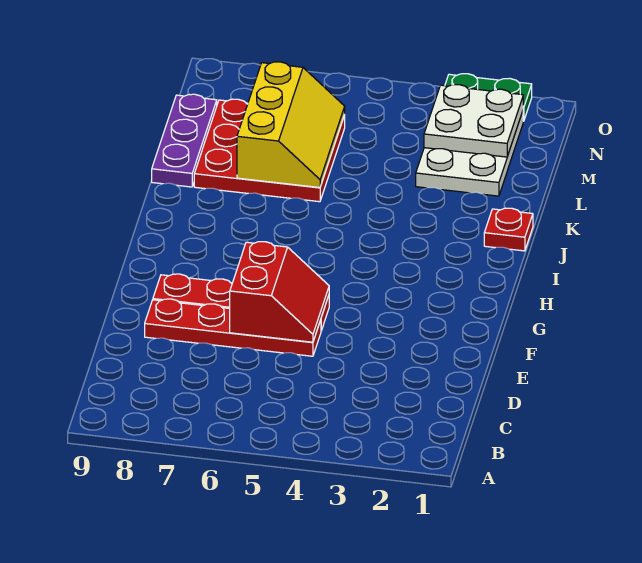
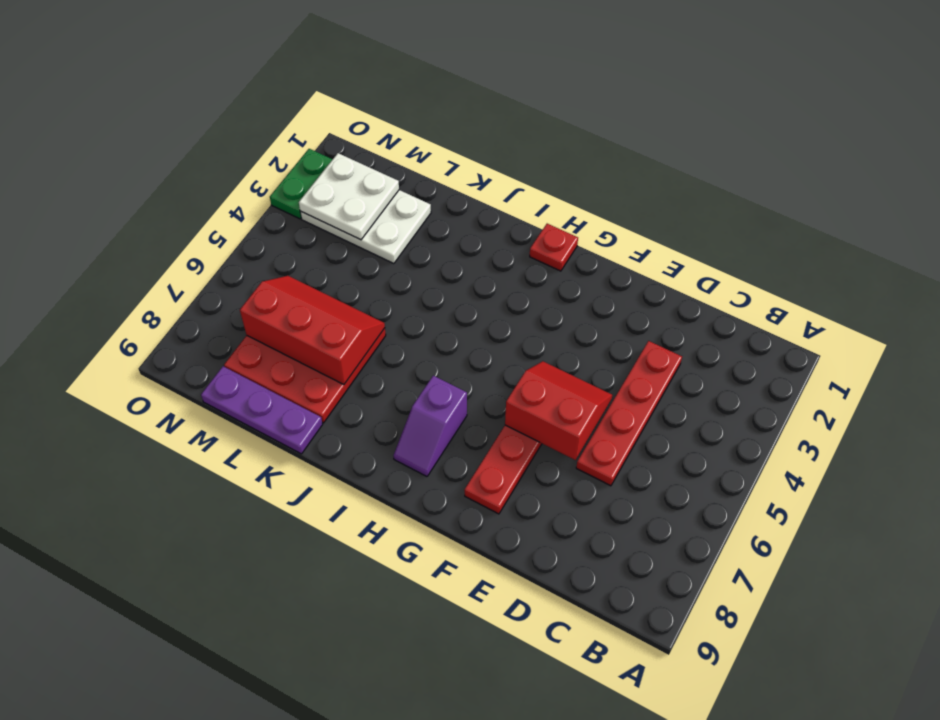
red 1x4 plate [145,299,321,356] -> red 1x4 plate moved to [576,341,682,486]
none -> purple 1x2 slope [394,376,467,476]
red 1x1 plate [484,208,533,251] -> red 1x1 plate moved to [530,224,578,271]
yellow 2x3 slope [237,62,345,188] -> red 2x3 slope [240,276,385,385]

